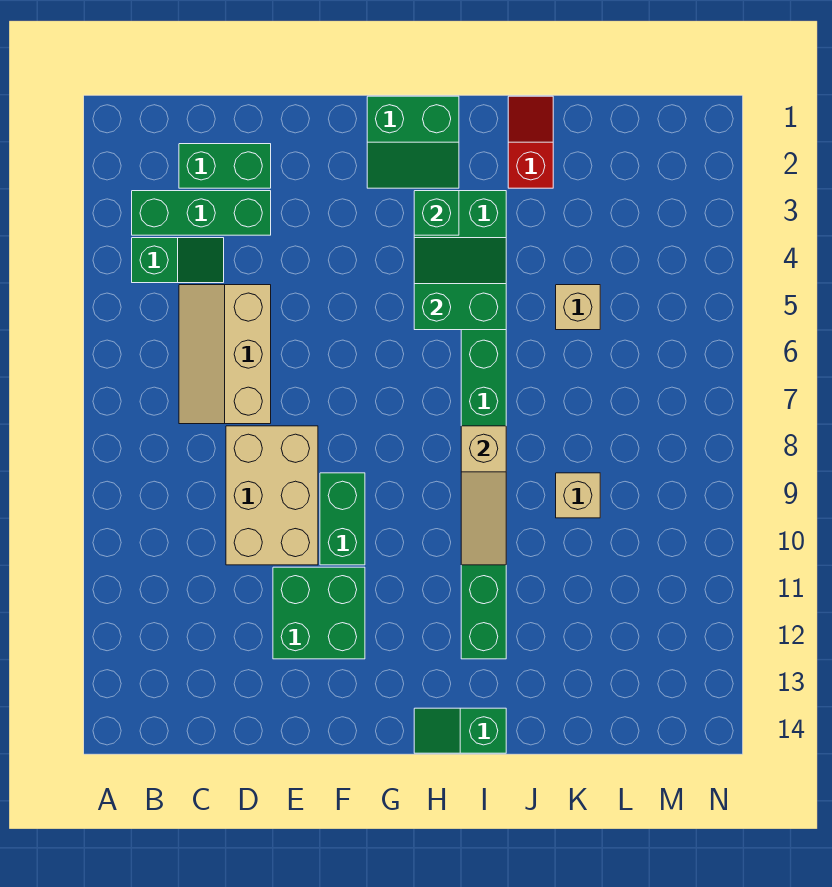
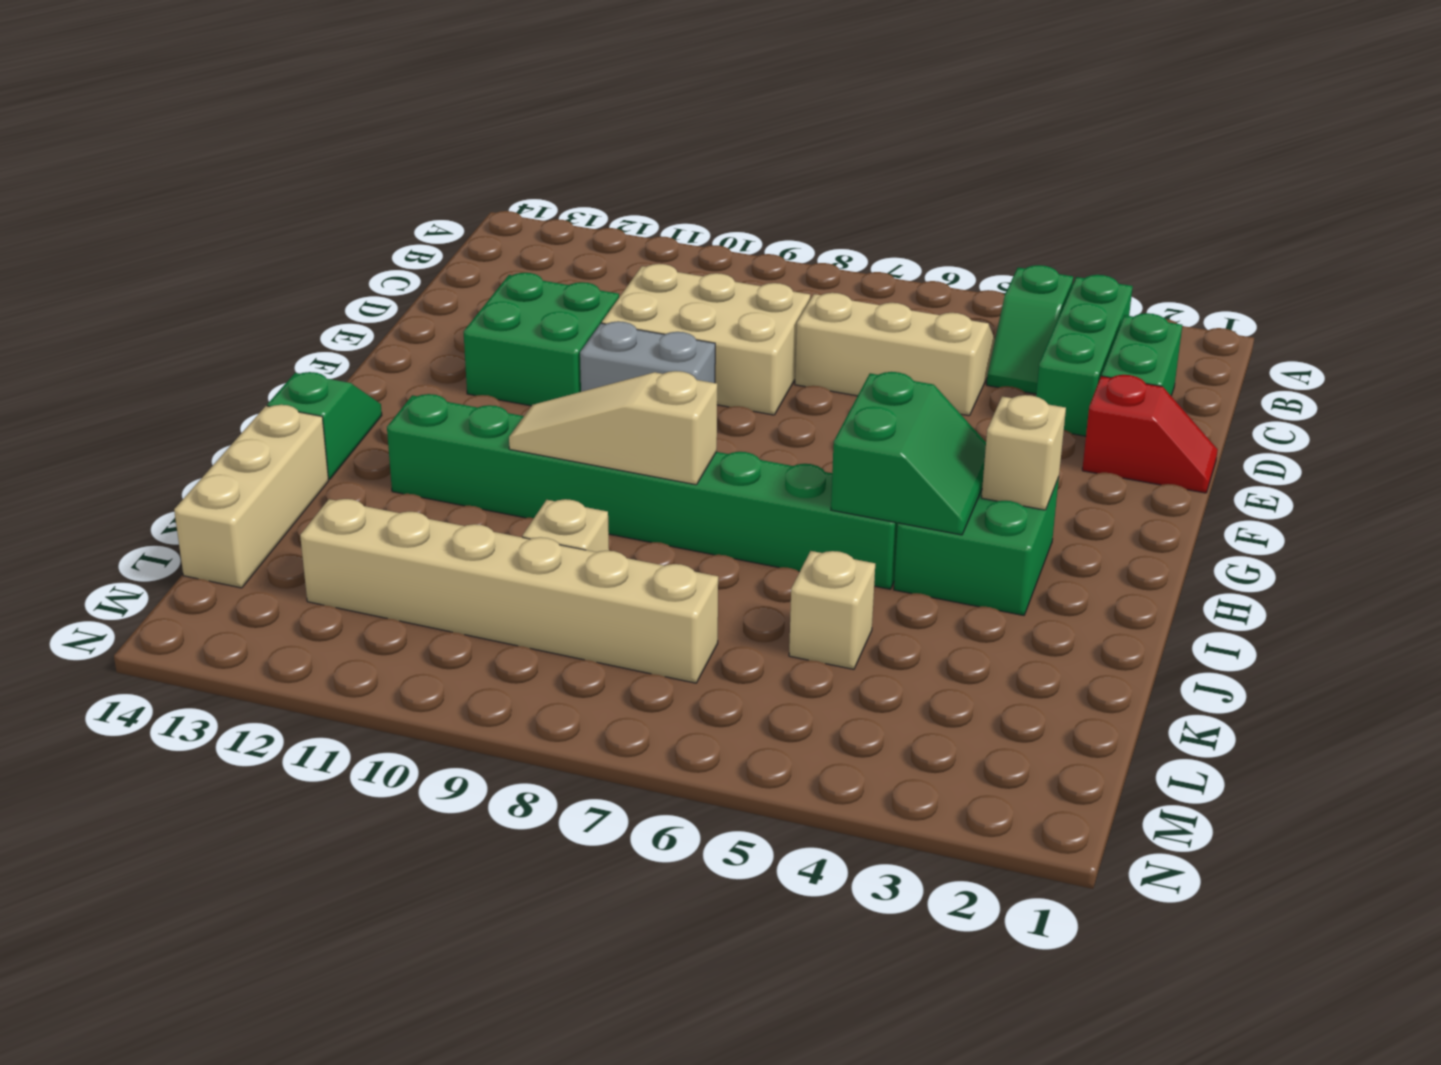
green 1x2 brick [320,473,365,565] -> grey 1x2 brick [580,321,715,392]
green 2x2 slope [367,96,459,188] -> none
green 1x1 brick [414,191,459,235] -> tan 1x1 brick [982,395,1066,510]
red 1x2 slope [508,96,553,188] -> red 1x2 slope moved to [1082,375,1218,493]
none -> tan 1x3 brick [174,405,329,588]
none -> tan 1x6 brick [300,499,718,683]

